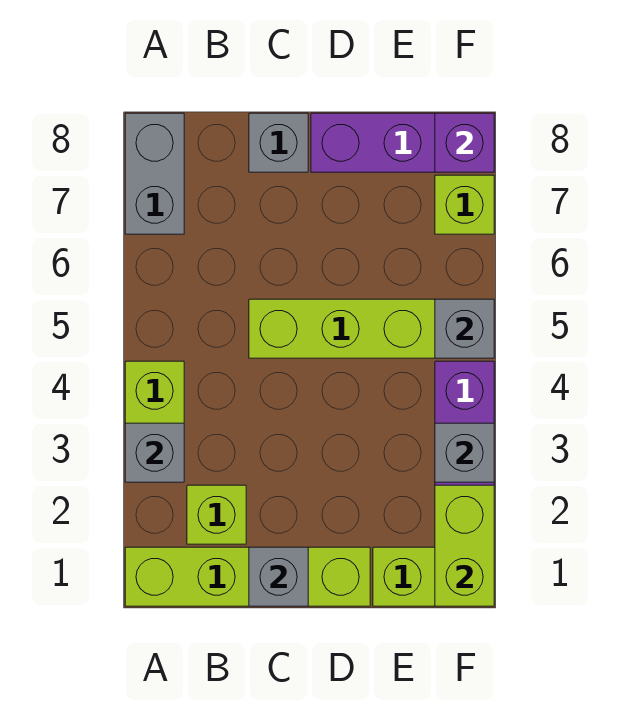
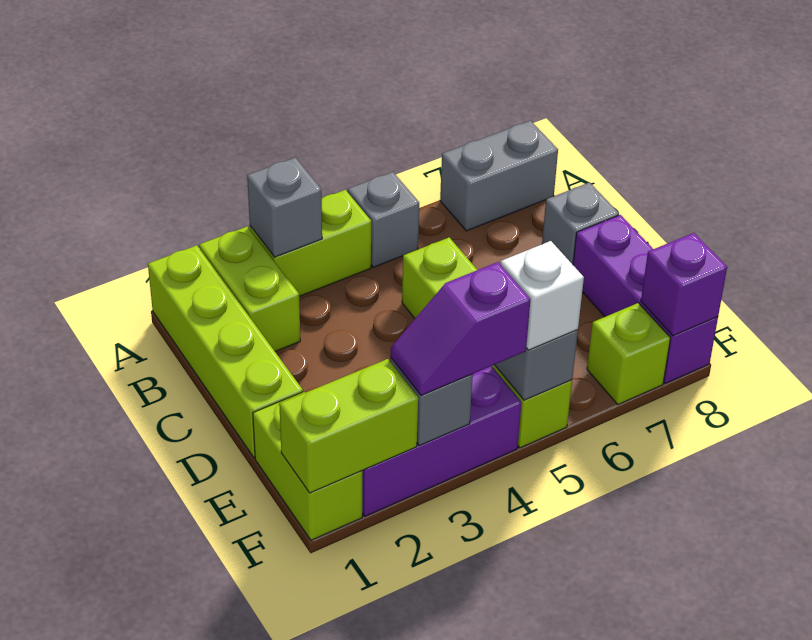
lime 1x1 brick [187,485,246,544] -> lime 1x2 brick [199,227,300,351]
grey 1x1 brick [249,547,308,606] -> grey 1x1 brick moved to [348,172,419,267]
none -> purple 1x2 slope [391,262,530,395]
none -> white 1x1 brick [500,241,584,350]

